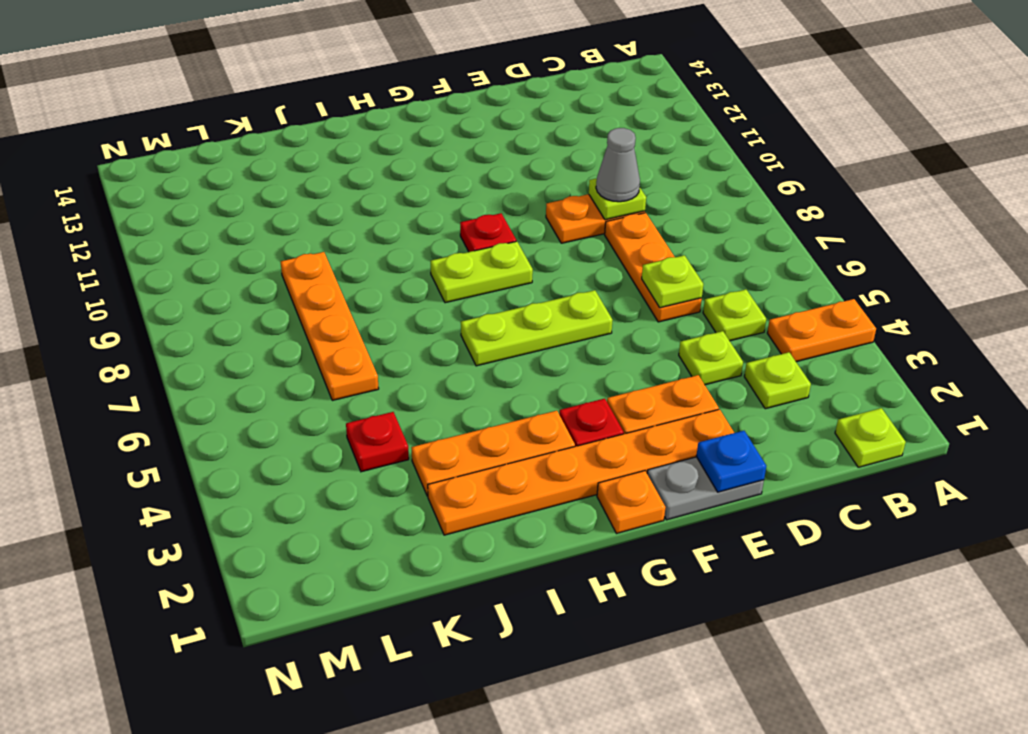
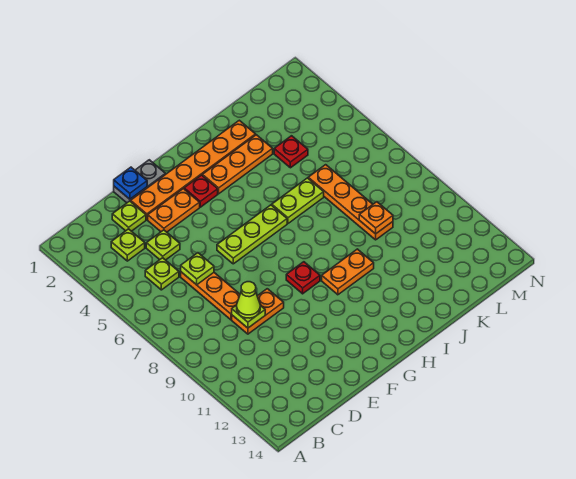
orange 1x2 plate [767,299,876,362] -> orange 1x2 plate moved to [322,249,374,295]
lime 1x1 plate [835,408,906,467] -> lime 1x1 plate moved to [112,201,146,231]
grey 1x1 cone [596,128,640,202] -> lime 1x1 cone [237,282,260,318]
orange 1x1 plate [597,471,666,534] -> orange 1x1 plate moved to [359,202,393,234]
lime 1x2 plate [431,241,533,303] -> lime 1x2 plate moved to [272,178,324,223]

